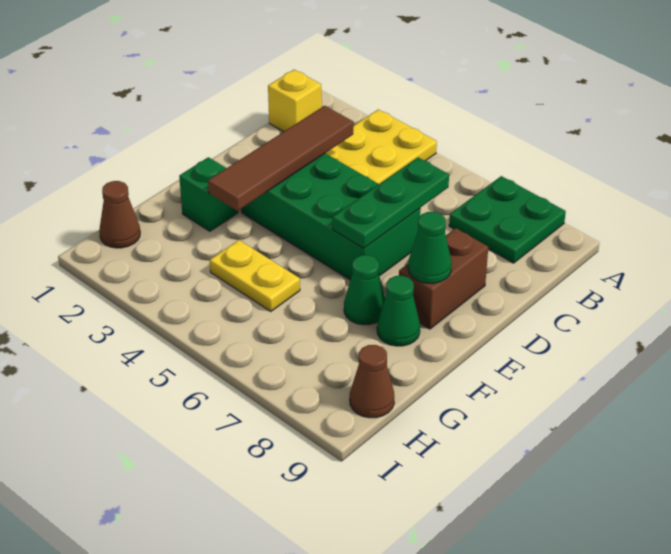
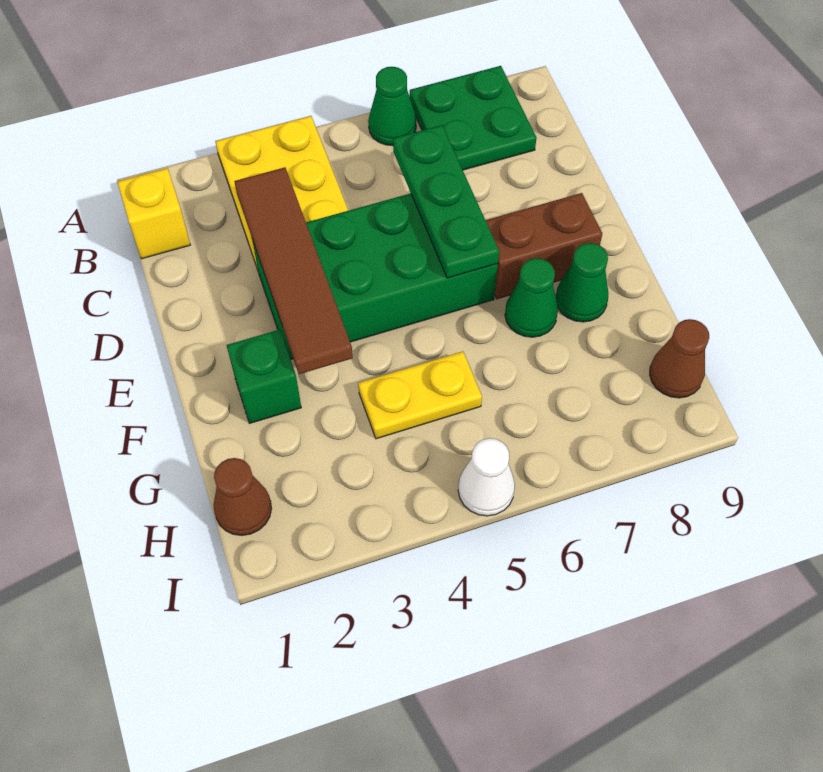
brown 1x2 brick [399,228,488,329] -> brown 1x2 brick turned to [485,193,602,299]
green 1x1 cone [408,212,452,283] -> green 1x1 cone moved to [368,67,416,146]
none -> white 1x1 cone [458,438,515,516]

